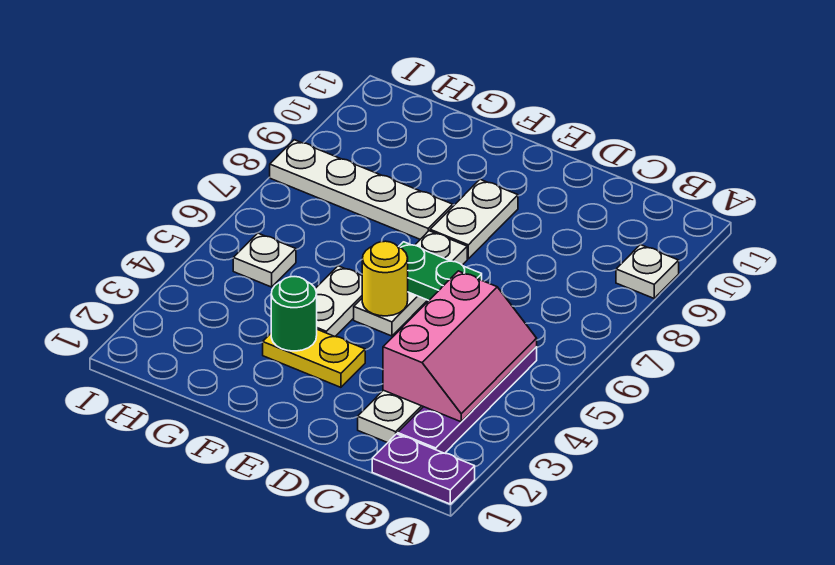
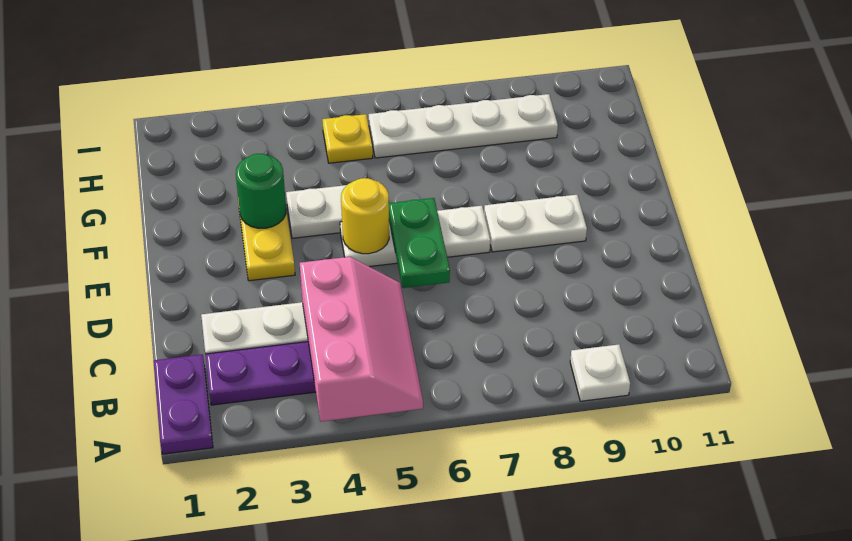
pink 2x3 slope [383,271,537,422] -> pink 2x3 slope turned to [300,257,423,422]
white 1x4 plate [270,140,453,239] -> white 1x4 plate turned to [369,94,558,158]
white 1x1 plate [233,233,296,287] -> yellow 1x1 plate [322,114,373,163]

